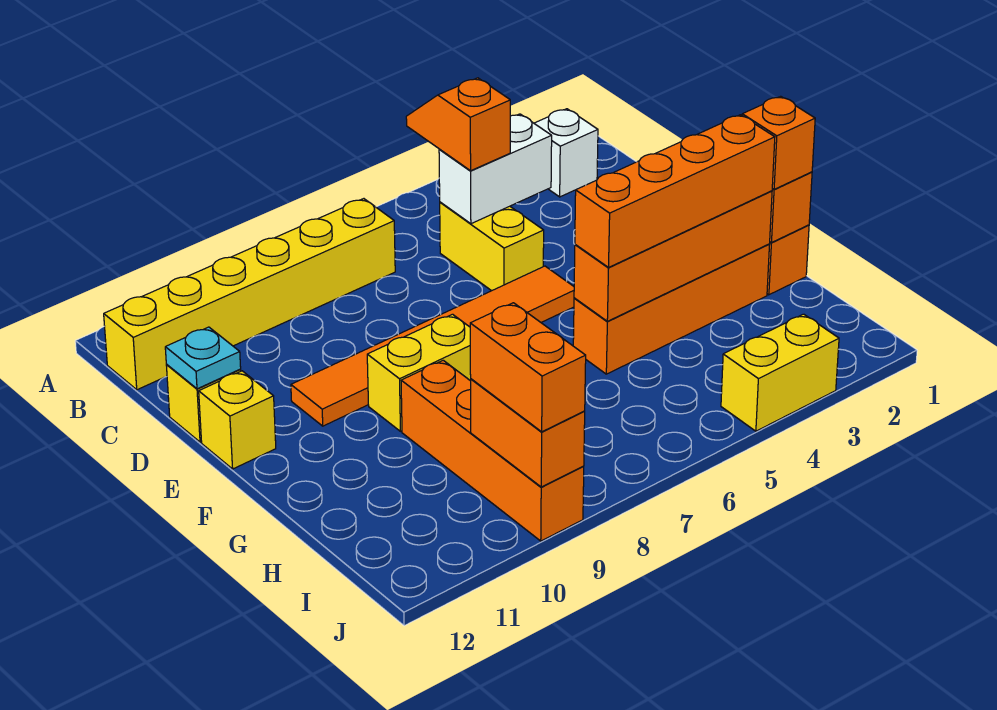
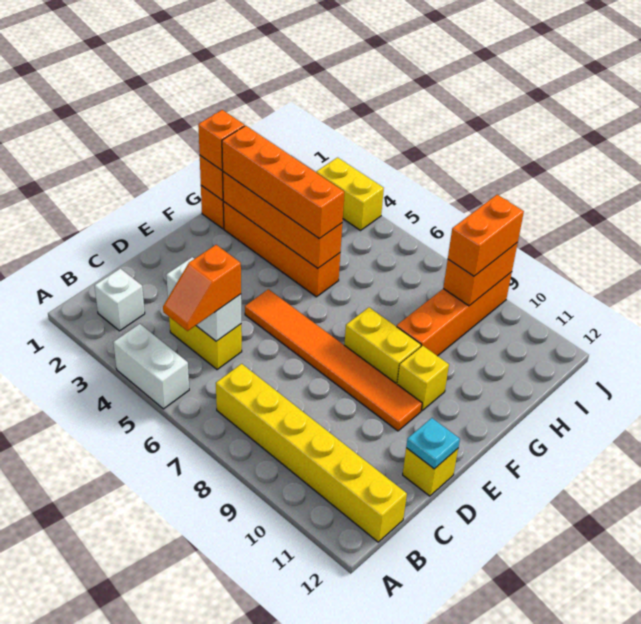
none -> white 1x2 brick [113,324,189,409]
yellow 1x2 brick [440,202,544,291] -> yellow 1x2 brick turned to [169,317,242,370]
yellow 1x1 brick [199,371,276,469] -> yellow 1x1 brick moved to [397,346,449,411]

